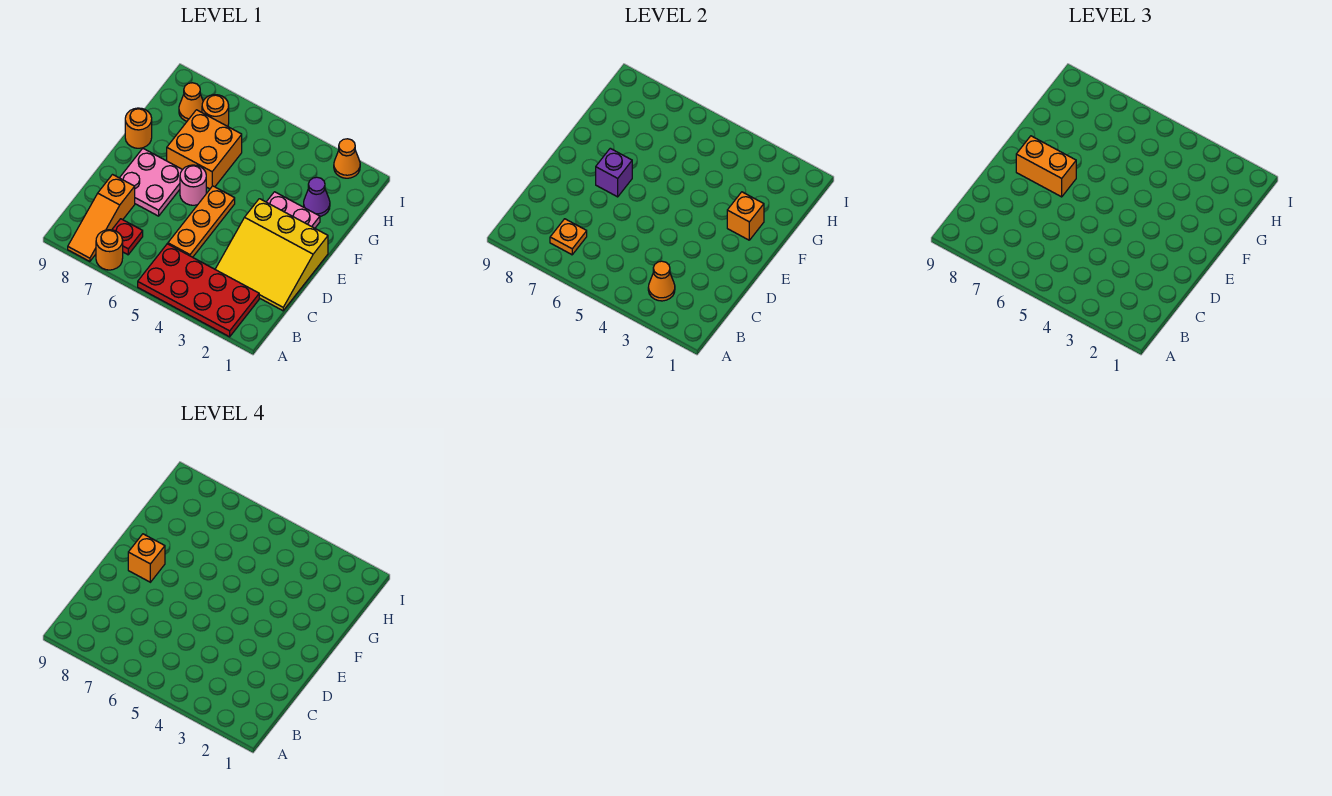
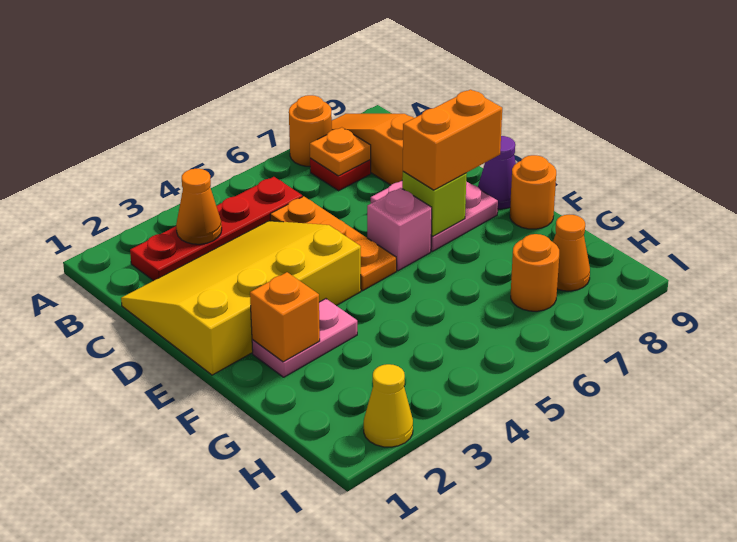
red 2x4 plate [138,244,259,337] -> red 1x4 plate [130,177,302,281]
yellow 3x3 slope [215,199,328,311] -> yellow 3x4 slope [121,221,361,375]
pink 1x1 round brick [180,165,206,205] -> pink 1x1 brick [367,188,432,271]
purple 1x1 brick [596,148,632,197] -> lime 1x1 brick [402,171,467,236]
orange 1x1 brick [128,534,165,582] -> none
orange 2x2 brick [167,110,242,189] -> none
purple 1x1 cone [304,177,330,216] -> purple 1x1 cone moved to [478,136,516,209]
orange 1x1 cone [334,139,360,178] -> yellow 1x1 cone [364,364,413,447]

